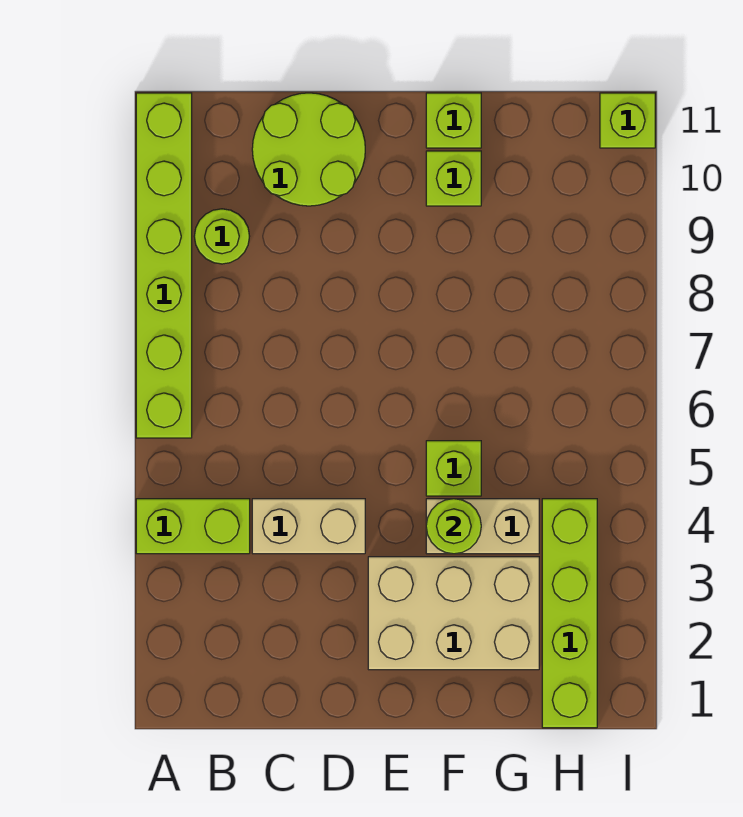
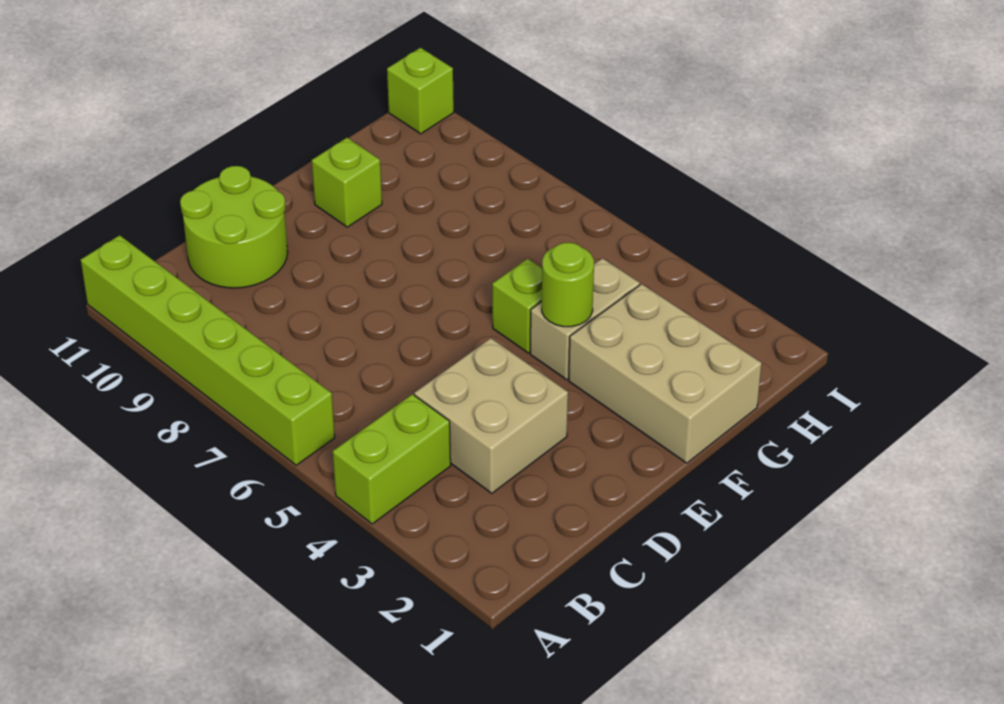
lime 1x1 round brick [194,209,250,264] -> none
tan 1x2 brick [252,499,365,554] -> tan 2x2 brick [414,338,568,493]
tan 2x3 brick [368,557,539,670] -> tan 2x3 brick turned to [569,284,762,463]
lime 1x1 brick [426,93,481,148] -> none
lime 1x4 brick [542,499,597,728] -> none

